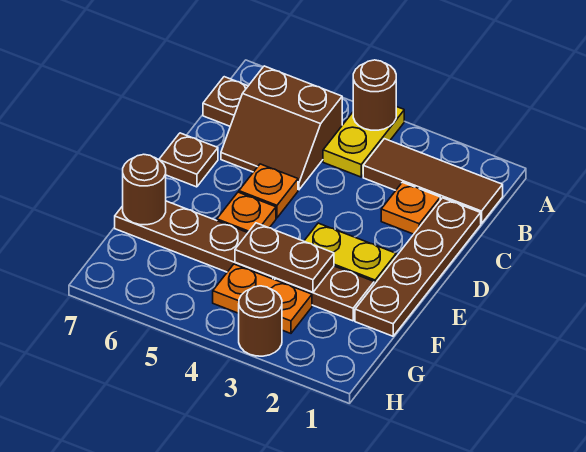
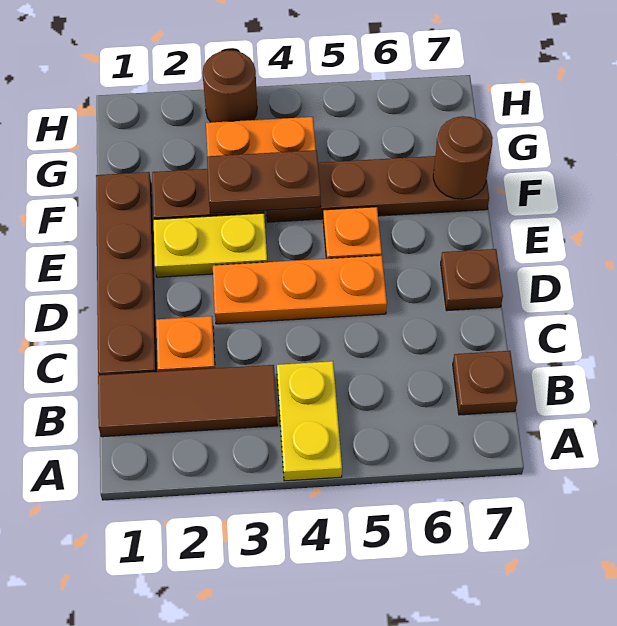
brown 1x1 round brick [353,60,396,130] -> none
brown 2x2 slope [221,66,342,190] -> none
orange 1x1 plate [239,164,298,218] -> orange 1x3 plate [213,256,387,324]

